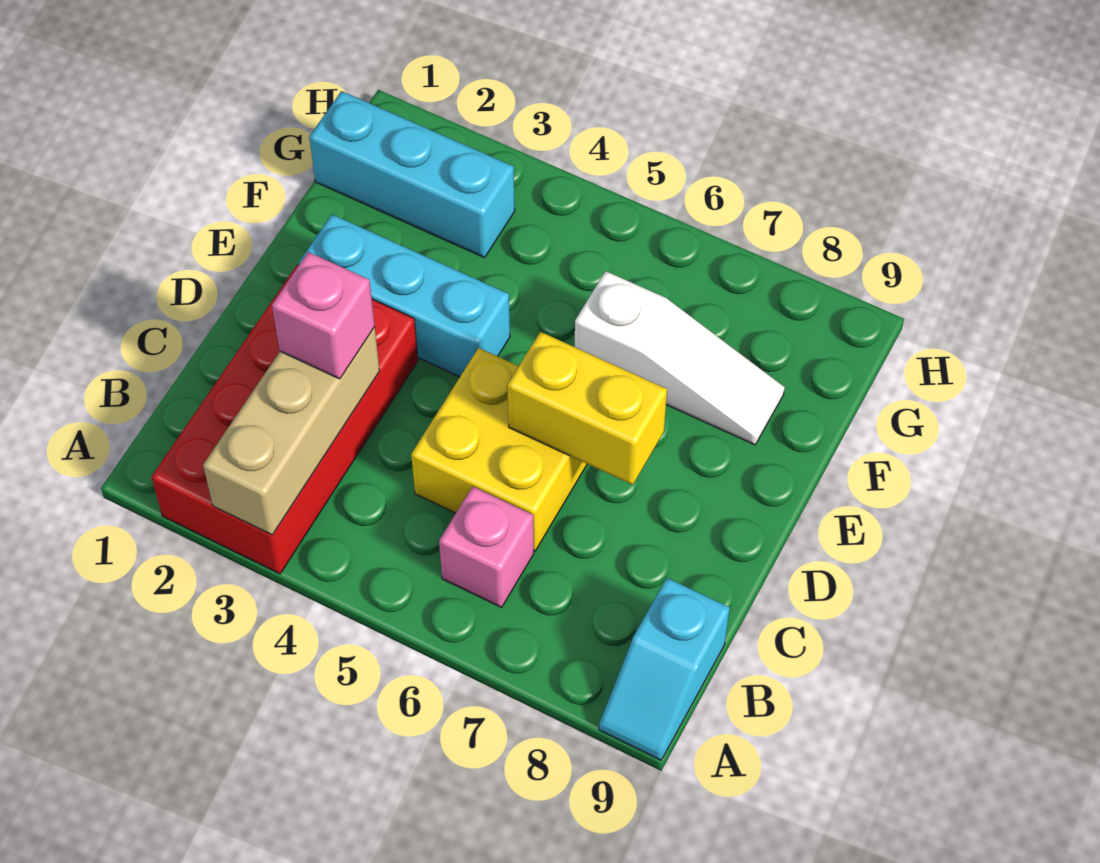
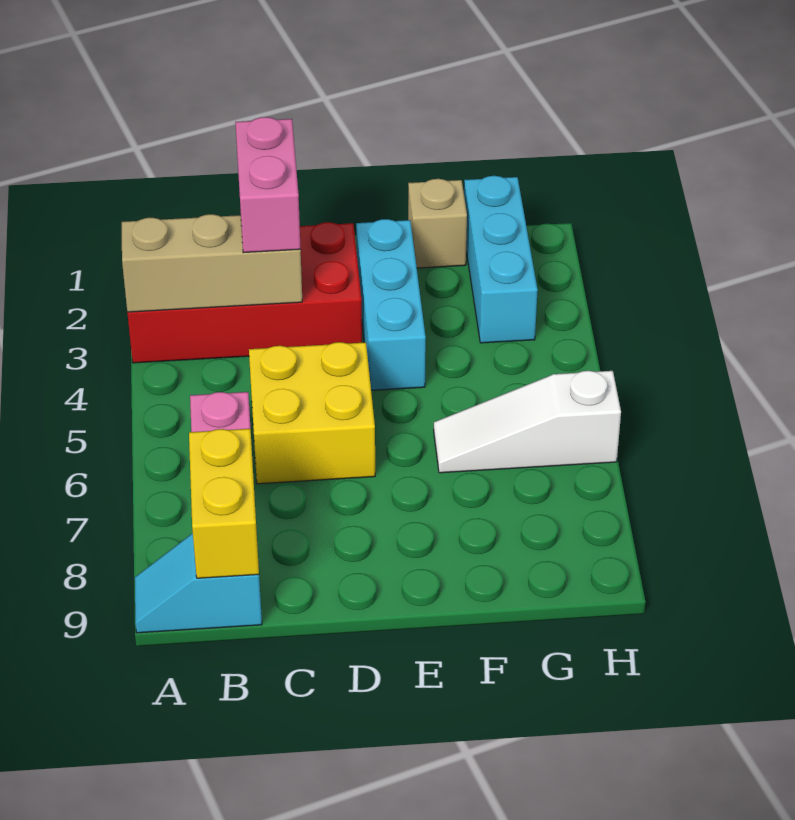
pink 1x1 brick [272,252,375,379] -> pink 1x2 brick [235,117,301,253]
yellow 1x2 brick [507,332,667,485] -> yellow 1x2 brick moved to [189,429,259,578]
none -> tan 1x1 brick [408,179,467,268]
white 1x3 slope [575,271,785,445] -> white 1x3 slope turned to [434,371,621,473]

